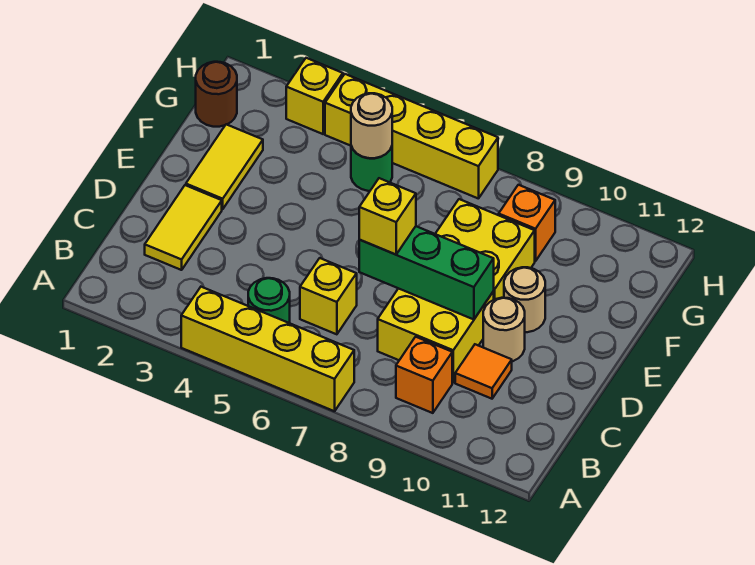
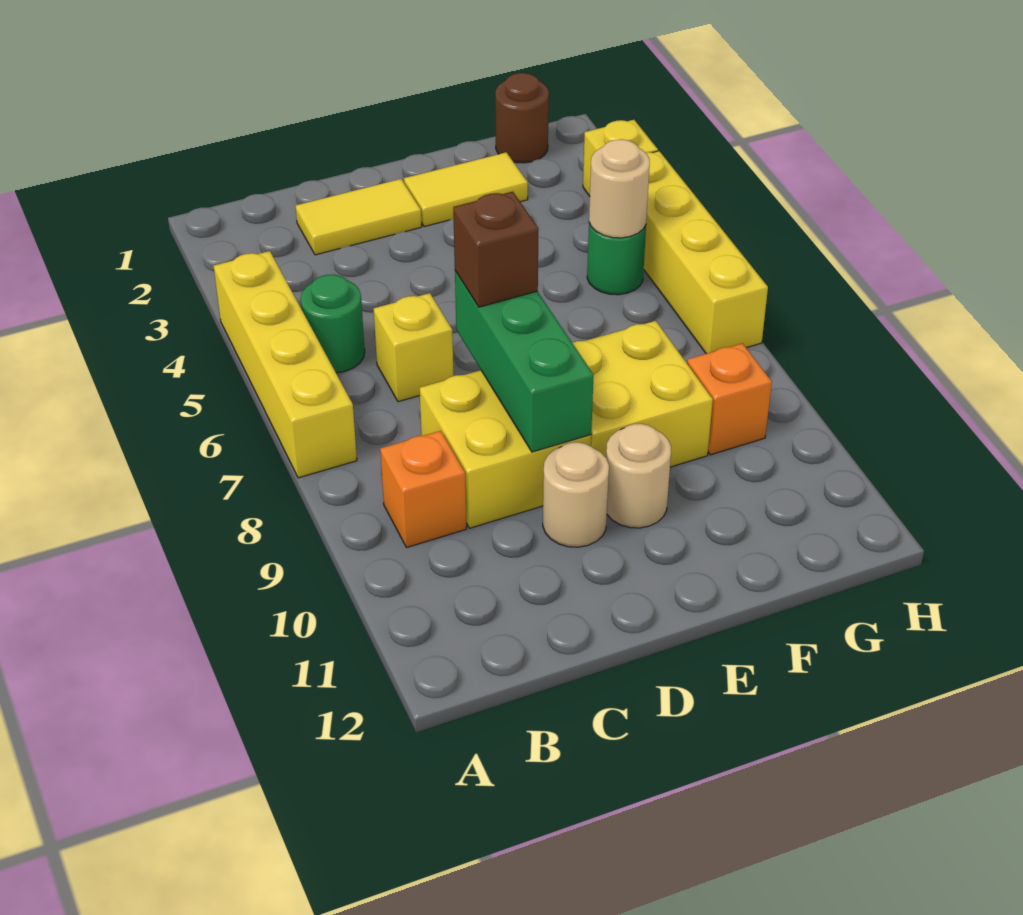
orange 1x1 tile [455,344,512,399] -> none
yellow 1x1 brick [359,178,416,255] -> brown 1x1 brick [453,192,538,307]

